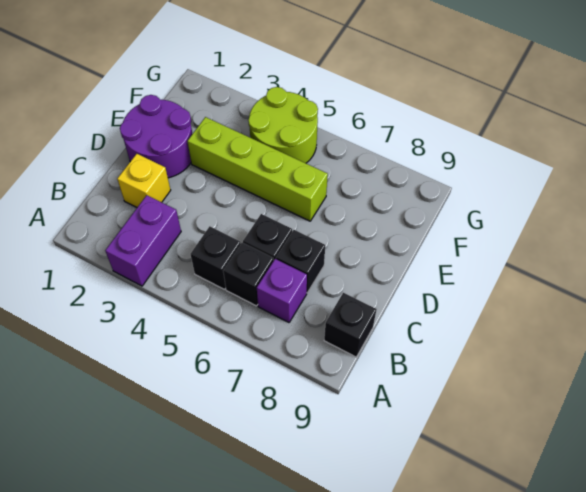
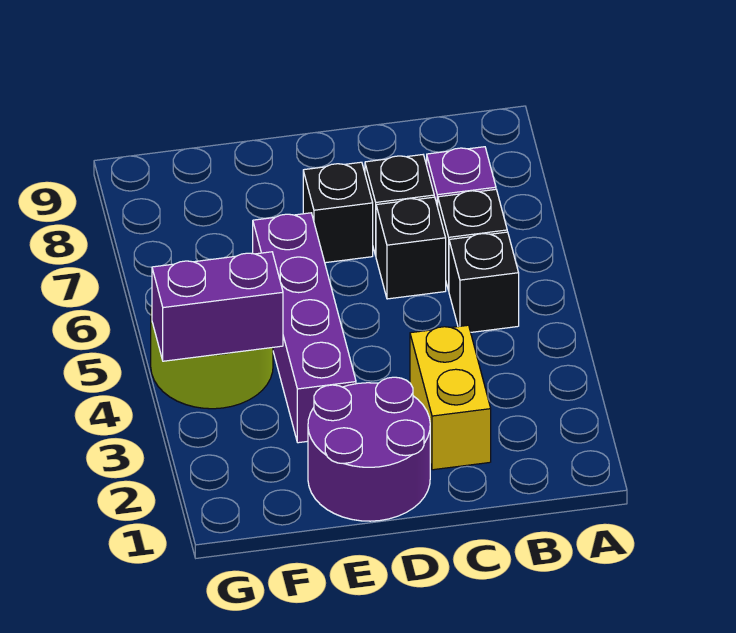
purple 1x2 brick [105,195,181,286] -> purple 1x2 brick moved to [152,252,283,361]
black 1x1 brick [324,293,377,357] -> black 1x1 brick moved to [303,162,373,263]
yellow 1x1 brick [117,154,171,207] -> yellow 1x2 brick [410,325,491,470]
lime 1x4 brick [187,117,328,221] -> purple 1x4 brick [253,213,356,443]

